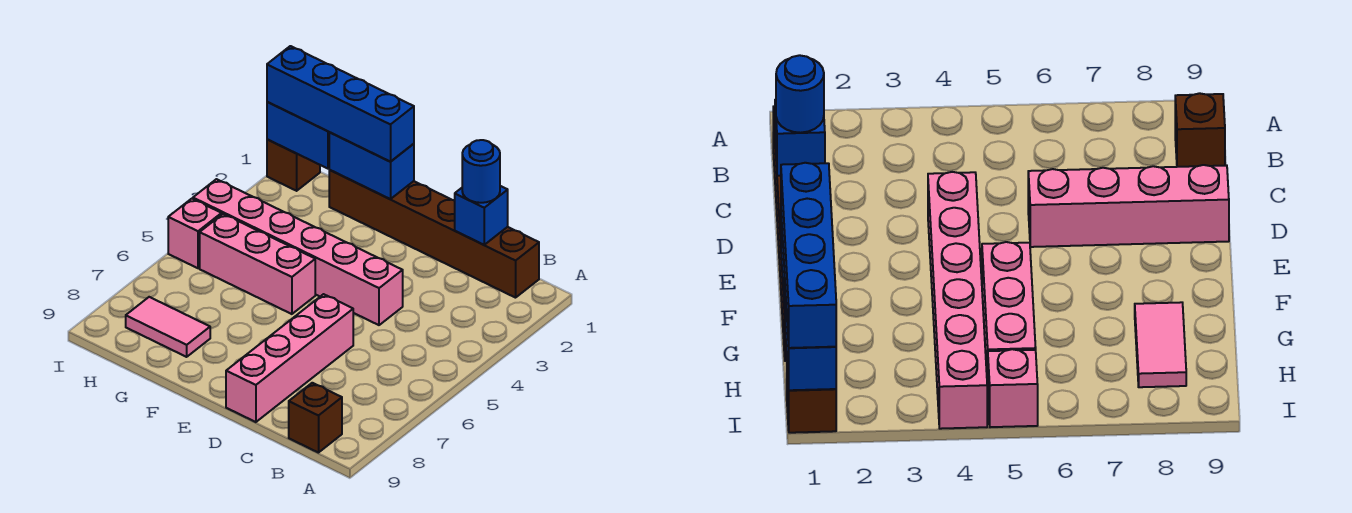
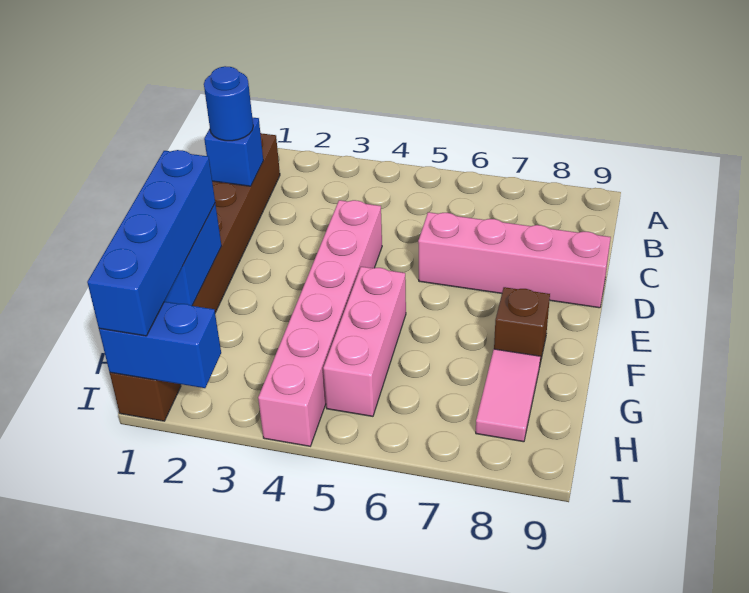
brown 1x1 brick [289,383,342,453] -> brown 1x1 brick moved to [494,287,550,363]
blue 1x2 brick [267,102,330,169] -> blue 1x2 brick turned to [99,302,221,388]
pink 1x1 brick [168,199,222,268] -> none

